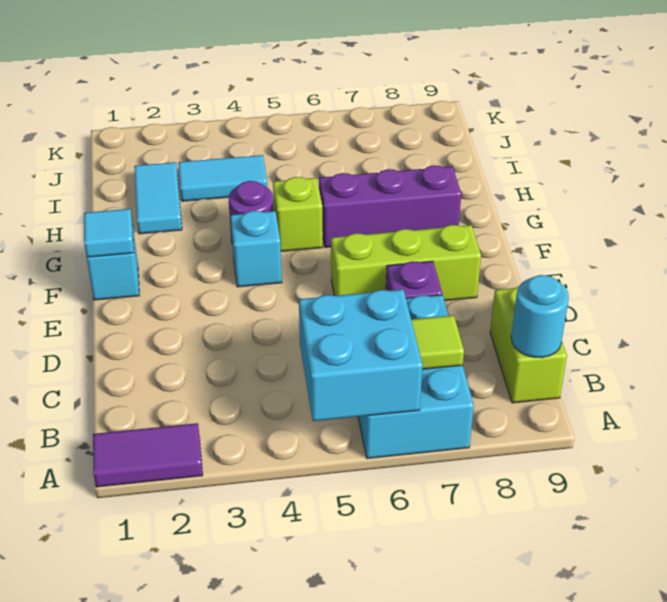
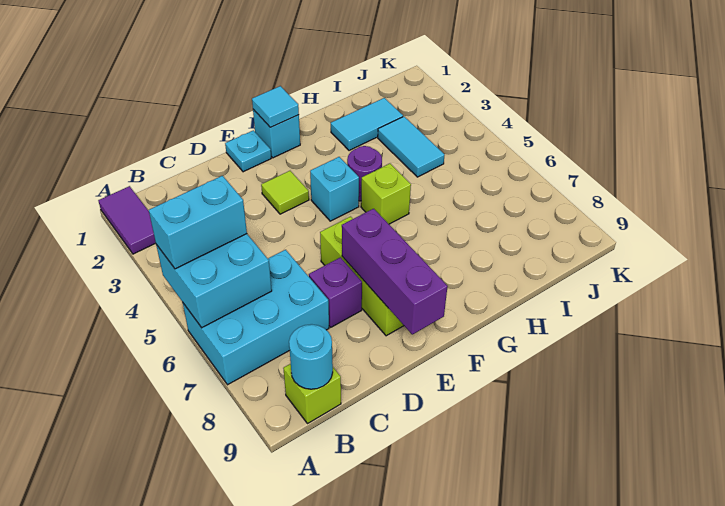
none -> cyan 1x2 brick [149,176,247,269]
lime 1x1 tile [411,315,464,369] -> lime 1x1 tile moved to [261,171,309,214]
lime 1x2 brick [490,287,567,403] -> lime 1x1 brick [283,364,341,424]
none -> cyan 1x1 plate [225,130,271,172]
purple 1x3 brick [319,165,461,247] -> purple 1x3 brick moved to [342,209,448,334]

